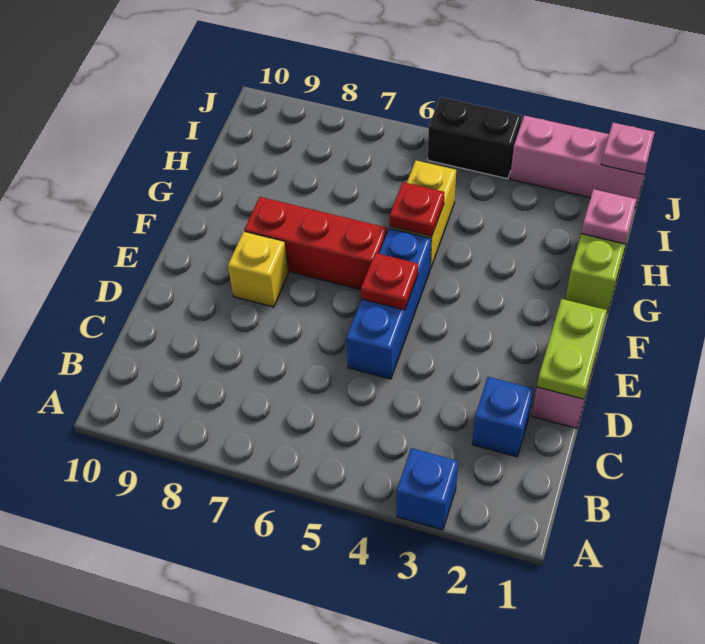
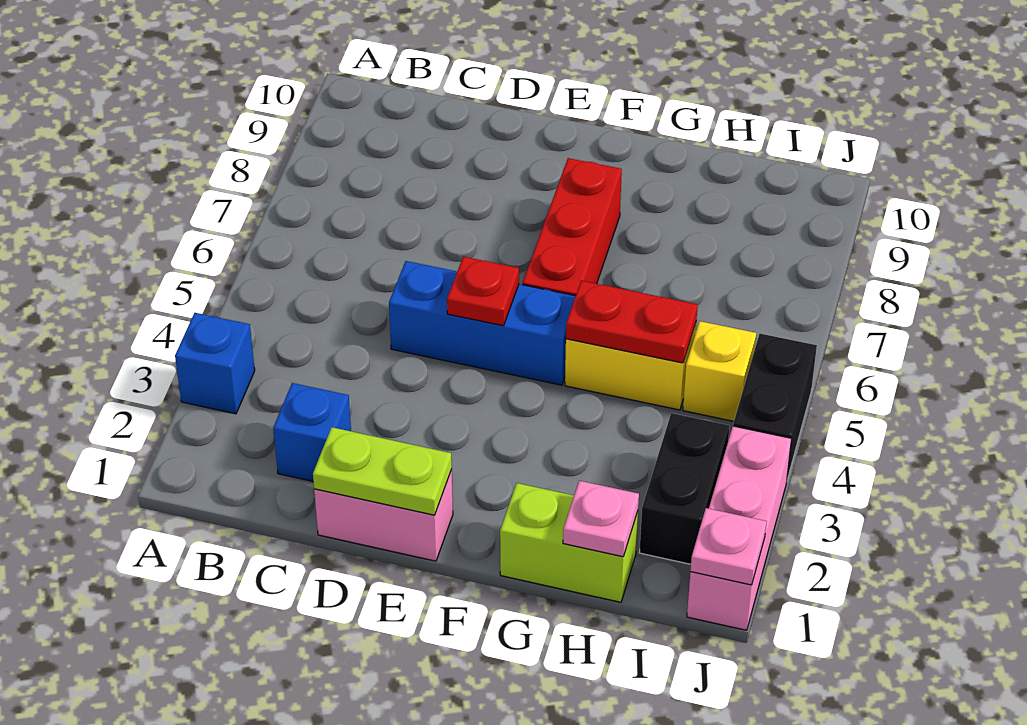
yellow 1x1 brick [228,231,288,307] -> yellow 1x1 brick moved to [683,321,756,421]
red 1x1 plate [390,182,445,236] -> red 1x2 plate [566,281,698,363]
none -> black 1x2 brick [639,413,730,564]

